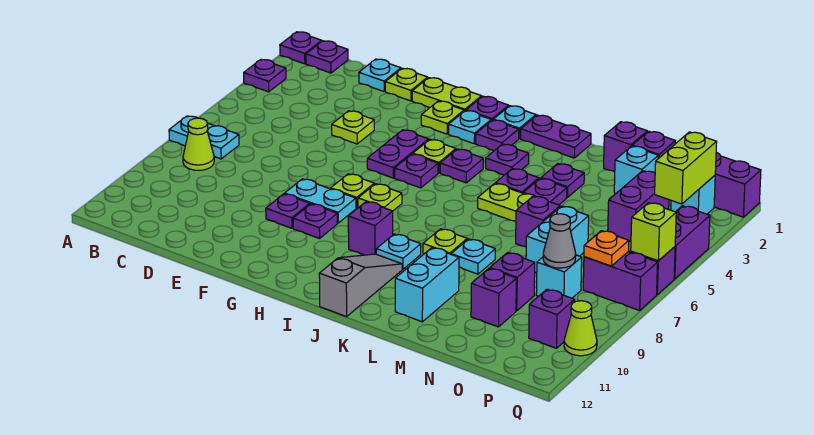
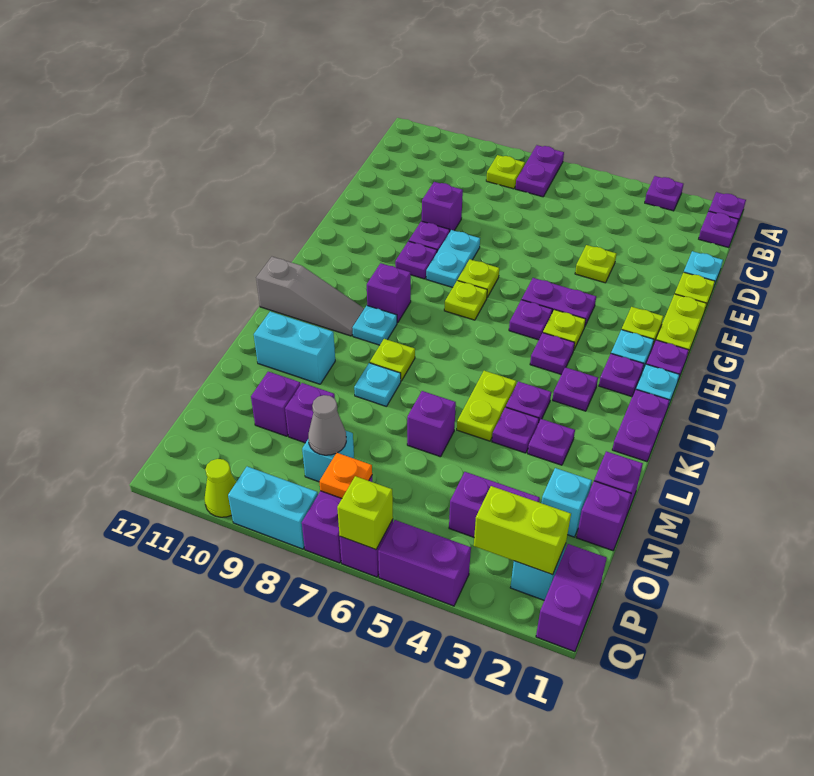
cyan 1x2 plate [169,116,239,159] -> purple 1x2 plate [515,145,564,197]
lime 1x1 cone [183,118,214,170] -> lime 1x1 plate [486,155,525,189]
cyan 1x2 brick [526,206,589,273] -> cyan 1x2 brick moved to [228,467,318,549]
purple 1x1 brick [529,289,575,348] -> purple 1x1 brick moved to [422,182,463,231]

